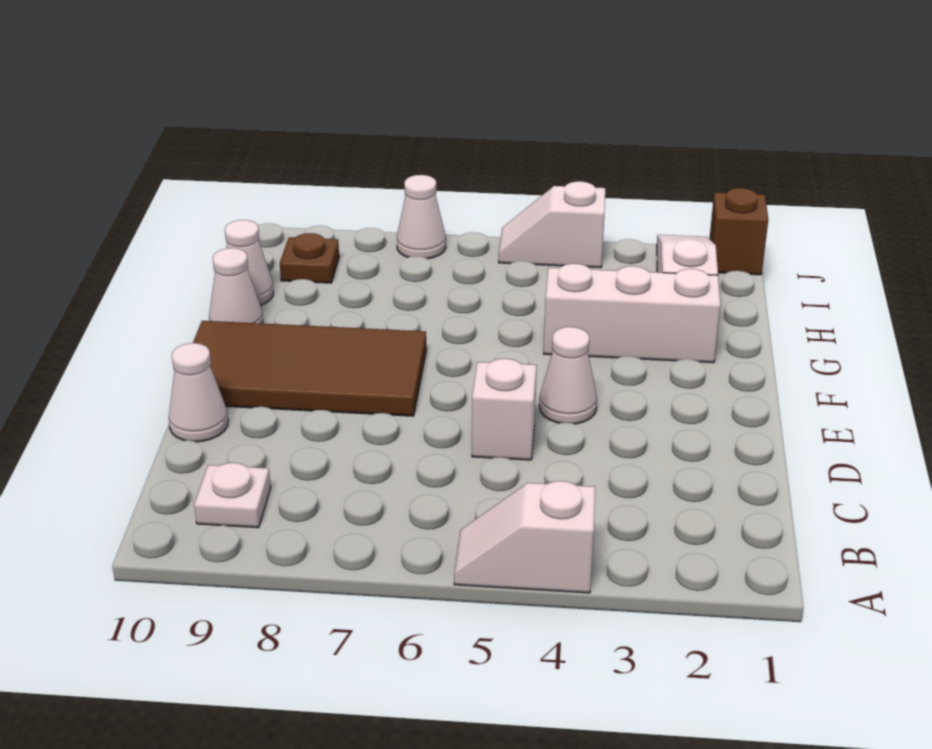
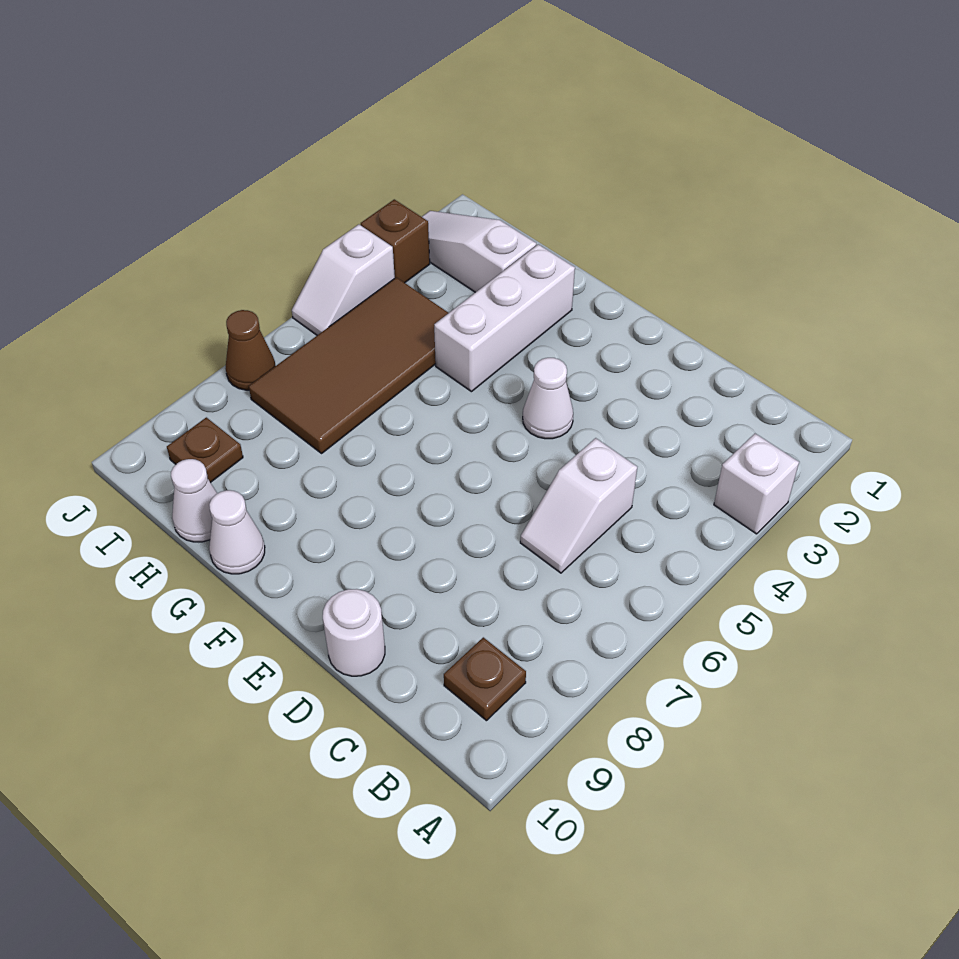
white 1x2 slope [454,481,595,593] -> white 1x2 slope moved to [520,438,637,573]
white 1x1 plate [194,463,271,528] -> brown 1x1 plate [444,637,526,721]
white 1x1 brick [472,359,537,460] -> white 1x1 brick moved to [714,434,799,534]
white 1x1 cone [169,343,228,442] -> white 1x1 round brick [323,589,385,676]
brown 2x4 tile [193,321,426,416] -> brown 2x4 tile moved to [249,277,448,453]
brown 1x1 brick [710,188,768,275] -> brown 1x1 brick moved to [361,199,430,283]
white 1x1 cone [397,175,446,259] -> brown 1x1 cone [225,310,276,390]

